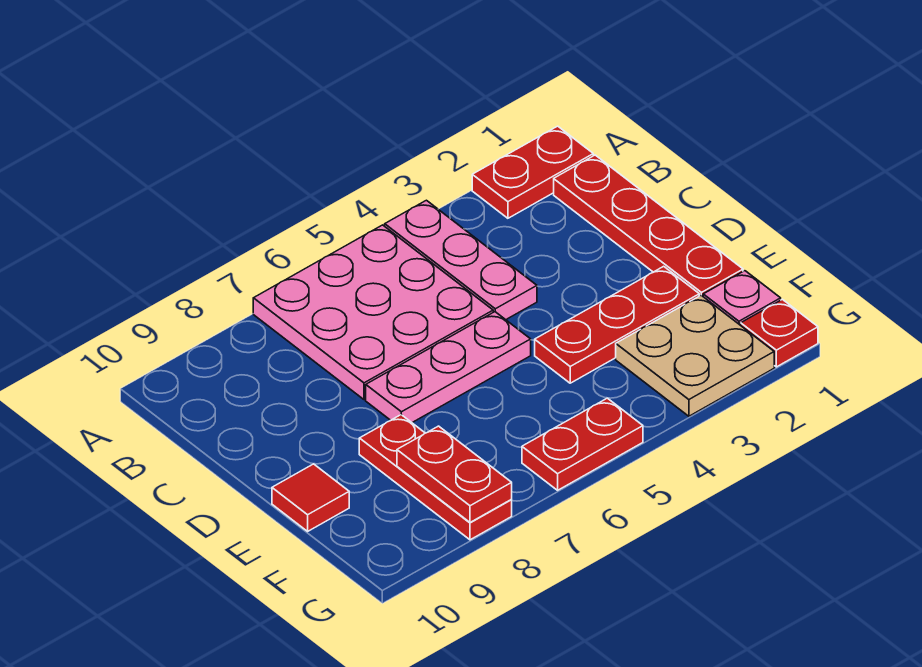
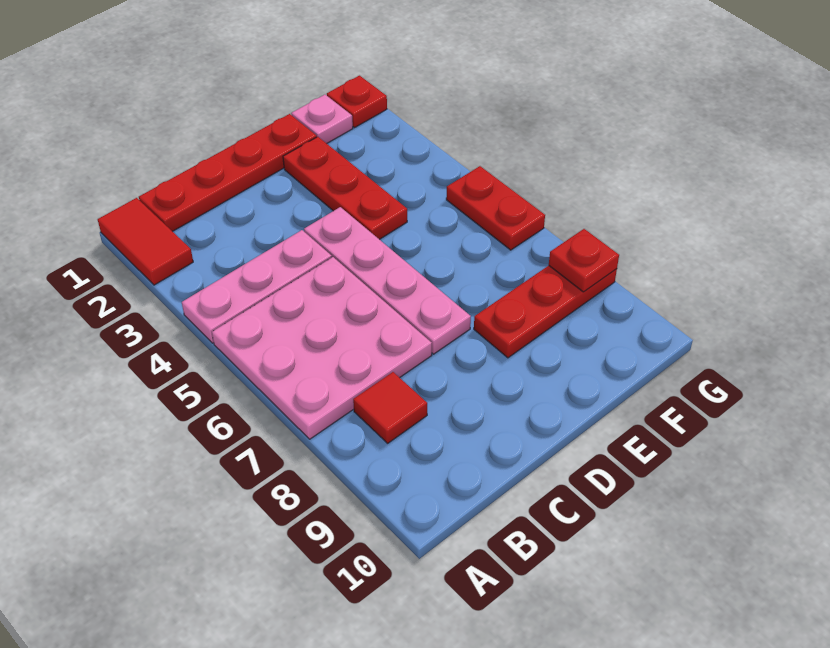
red 1x2 plate [472,126,593,218] -> red 1x2 tile [98,198,193,285]
pink 1x3 plate [366,312,531,422] -> pink 1x4 plate [304,207,471,354]
red 1x1 tile [272,464,349,531] -> red 1x1 tile moved to [353,372,427,443]
tan 2x2 plate [616,295,774,416] -> none
red 1x2 plate [397,426,512,522] -> red 1x1 plate [549,229,619,292]

